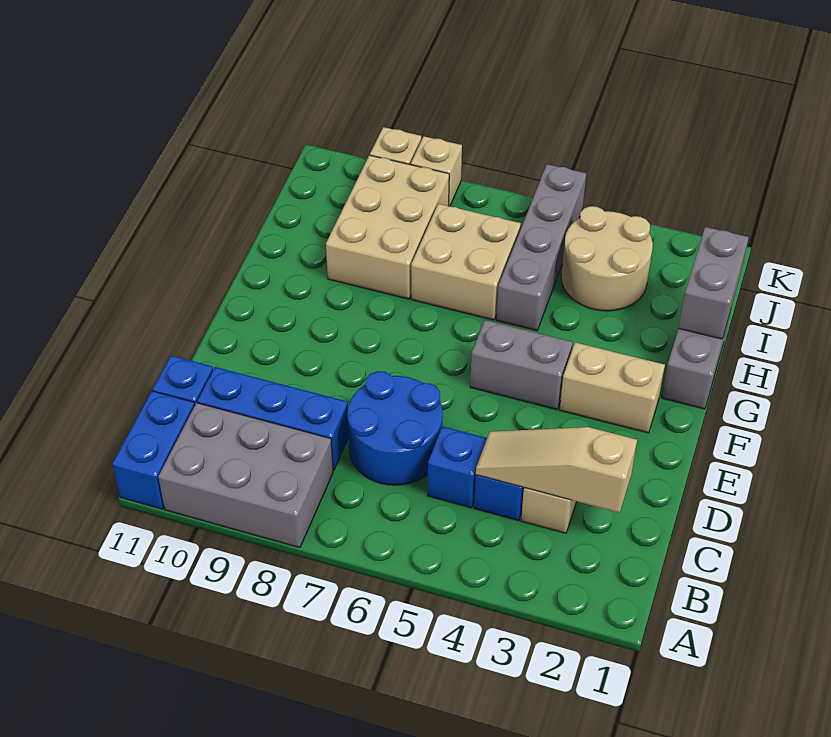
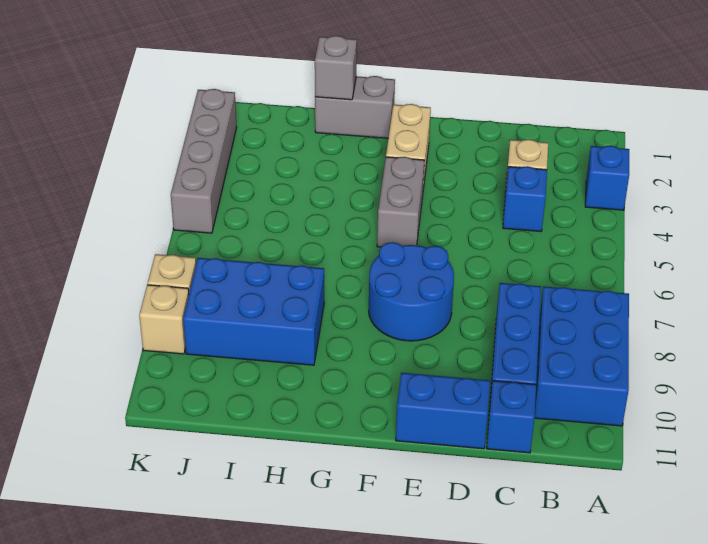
grey 2x3 brick [158,403,333,548] -> blue 2x3 brick [535,287,629,426]
blue 1x2 brick [112,391,195,509] -> blue 1x2 brick moved to [396,373,490,449]
tan 1x3 slope [476,427,637,513] -> none
blue 1x1 brick [428,426,487,508] -> blue 1x1 brick moved to [585,146,629,210]
blue 2x2 round brick [347,371,443,485] -> blue 2x2 round brick moved to [369,242,454,341]
grey 1x2 brick [679,227,749,339] -> grey 1x1 brick [315,36,357,100]
grey 1x4 brick [496,164,586,331] -> grey 1x4 brick turned to [171,89,237,233]
tan 2x2 brick [411,204,521,320] -> none
tan 2x3 brick [326,155,449,299] -> blue 2x3 brick [183,258,324,365]
tan 2x2 round brick [561,206,653,311] -> none

